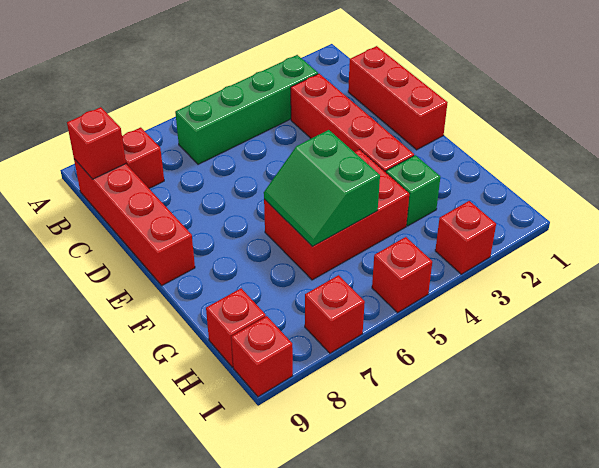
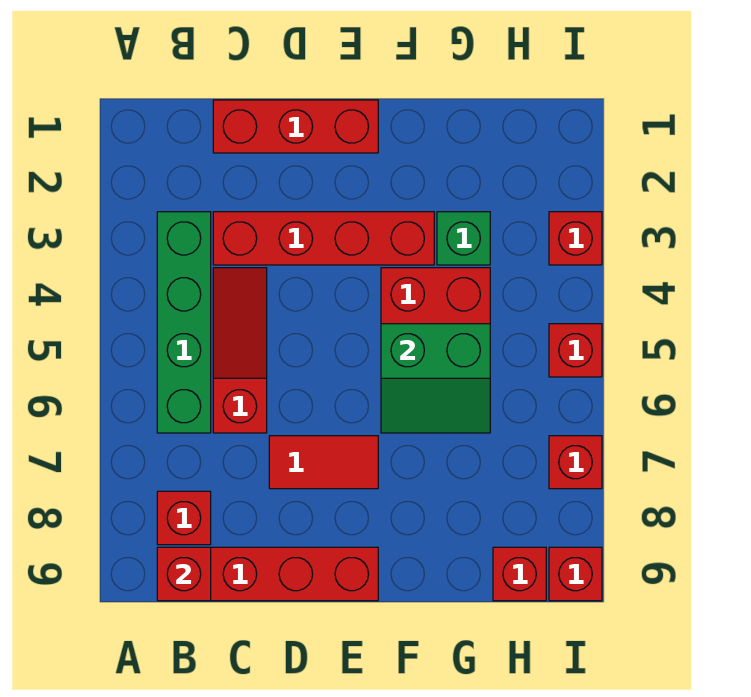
none -> red 1x3 slope [213,268,267,433]
none -> red 1x2 tile [269,436,378,489]

